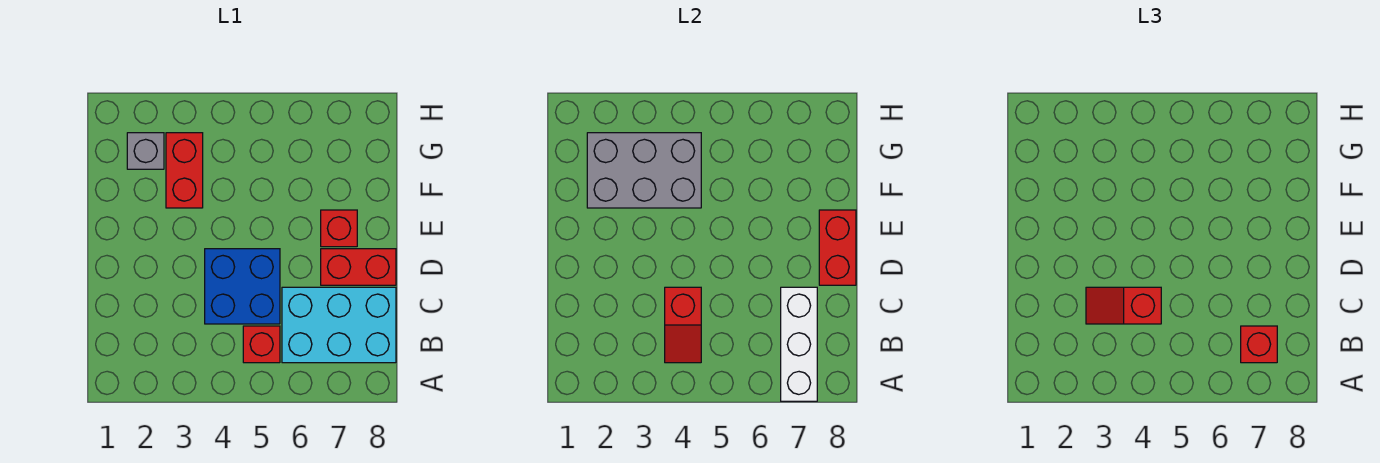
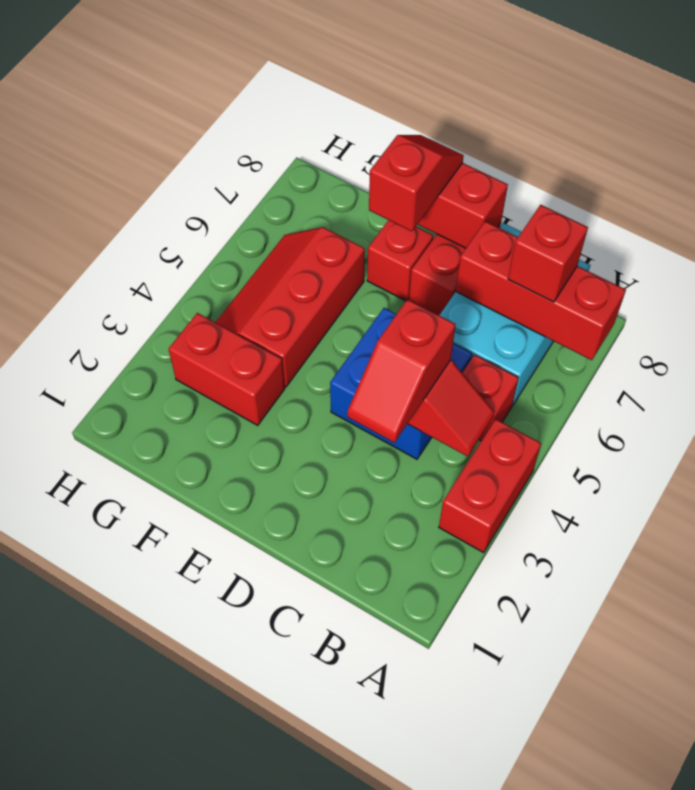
none -> red 1x2 brick [439,419,541,553]
white 1x3 brick [781,287,817,401] -> red 1x3 brick [456,221,626,360]
none -> red 1x2 slope [369,135,464,231]
grey 2x3 brick [587,133,701,208] -> none
none -> red 2x3 slope [216,227,365,387]
grey 1x1 brick [127,133,164,169] -> none

